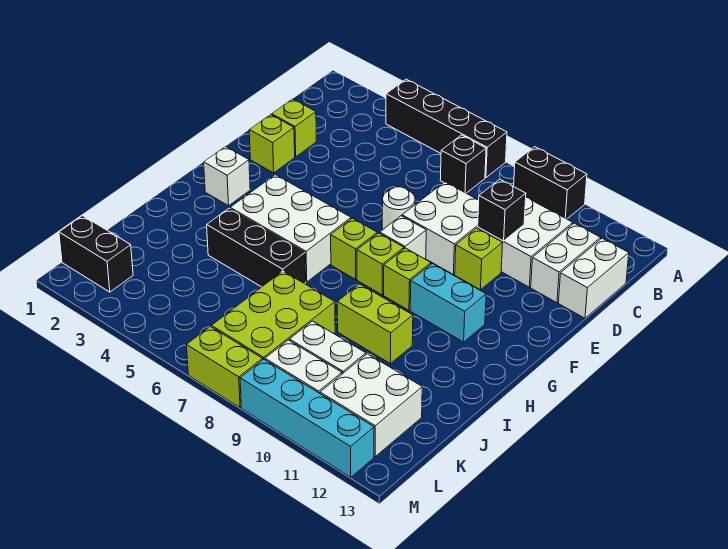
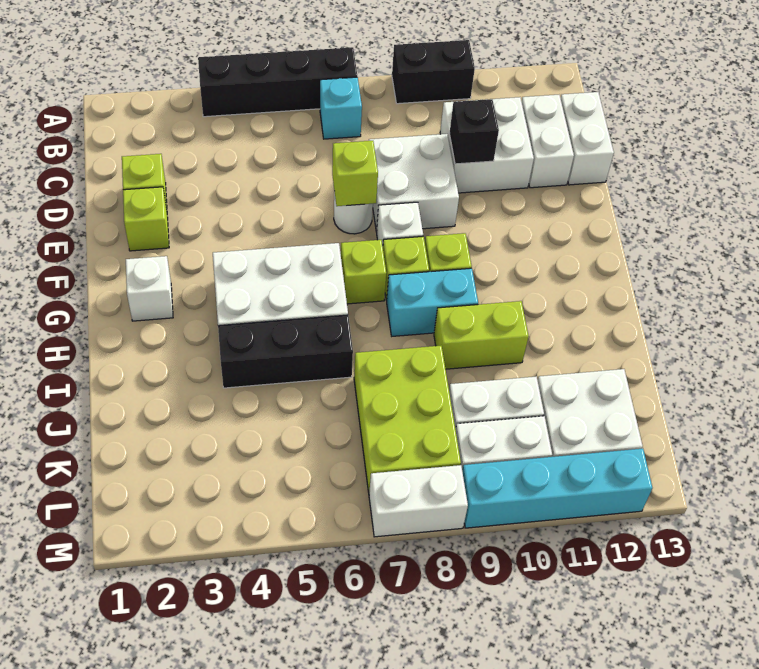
black 1x1 brick [440,135,486,193] -> cyan 1x1 brick [320,77,362,139]
lime 1x1 brick [455,228,503,290] -> lime 1x1 brick moved to [332,141,378,206]
cyan 1x2 brick [410,264,486,342] -> cyan 1x2 brick moved to [387,268,478,336]
black 1x2 brick [59,216,133,292] -> none
lime 1x2 brick [186,326,263,408] -> white 1x2 brick [369,465,468,537]

